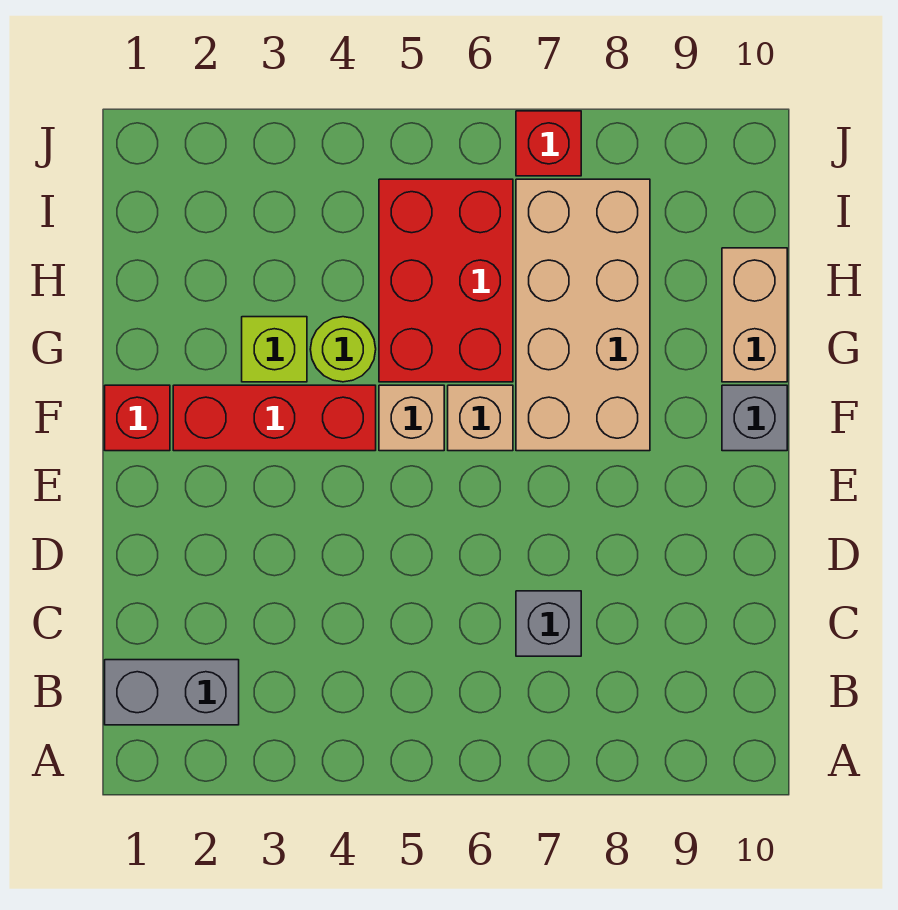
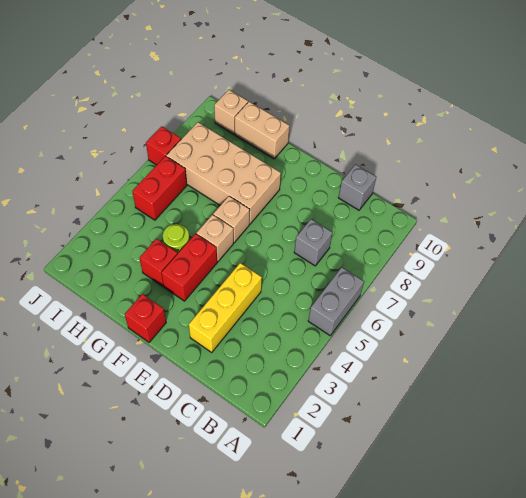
grey 1x2 brick [105,660,239,725] -> grey 1x2 brick moved to [308,267,364,336]
none -> yellow 1x3 brick [189,263,262,352]
red 1x3 brick [173,385,376,451] -> red 1x2 brick [161,234,217,301]
grey 1x1 brick [722,385,787,451] -> grey 1x1 brick moved to [339,164,376,210]
lime 1x1 brick [242,317,307,382] -> red 1x1 brick [140,239,177,286]
red 2x3 brick [379,179,513,382] -> red 1x2 brick [132,156,187,220]
none -> tan 1x1 brick [214,90,248,134]

